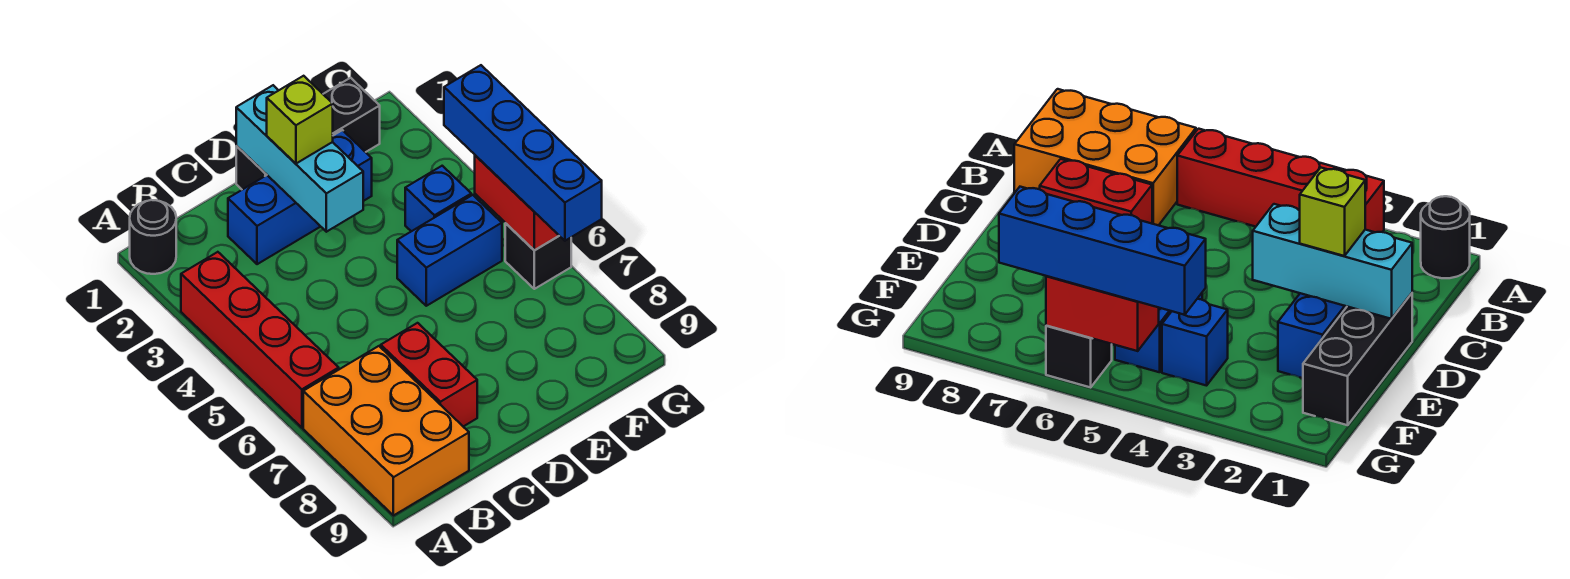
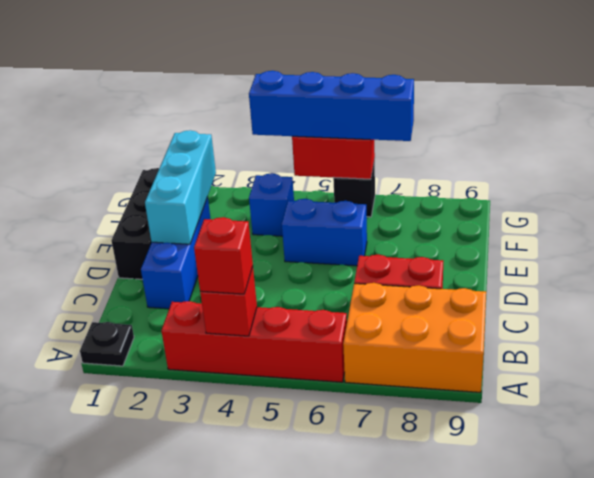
black 1x1 round brick [130,200,176,274] -> black 1x1 plate [80,322,134,366]
none -> red 1x1 brick [200,267,257,336]
none -> red 1x1 brick [194,217,253,294]
cyan 1x3 brick [236,85,363,232] -> cyan 1x3 brick turned to [145,130,216,244]
lime 1x1 brick [267,76,333,164] -> none
blue 1x2 brick [397,195,502,306] -> blue 1x2 brick turned to [282,199,367,266]

